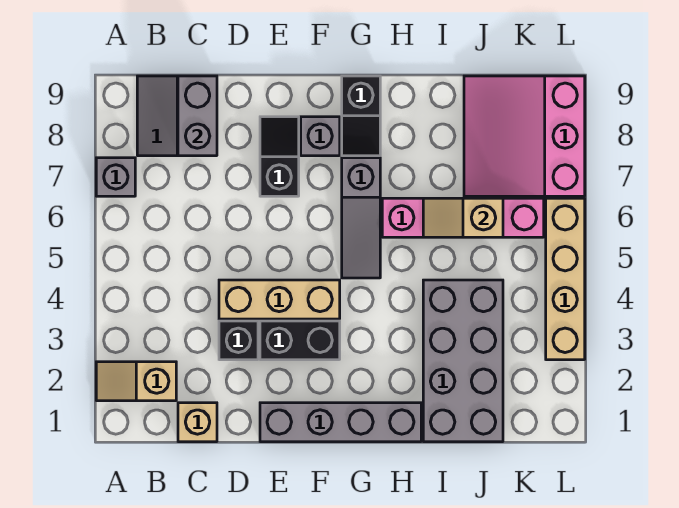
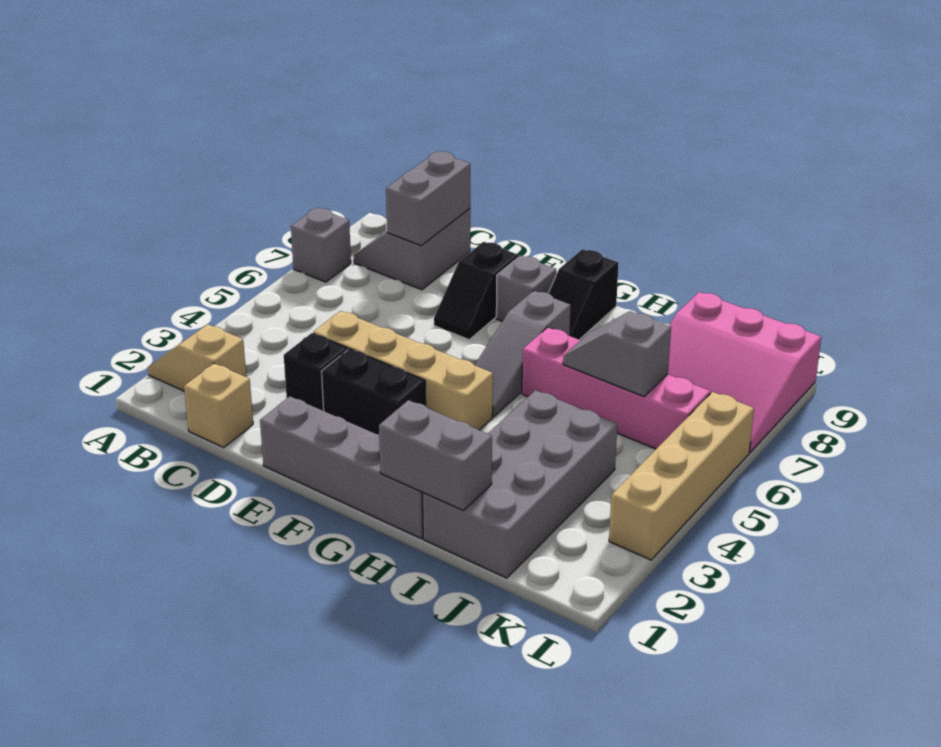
tan 1x3 brick [219,280,340,319] -> tan 1x4 brick [313,311,493,430]
black 1x2 slope [260,117,299,196] -> black 1x2 slope turned to [434,242,519,340]
none -> grey 1x2 brick [379,400,492,511]
tan 1x2 slope [423,198,503,237] -> grey 1x2 slope [563,311,671,397]
pink 3x3 slope [464,76,585,196] -> pink 3x3 slope turned to [668,292,821,452]

